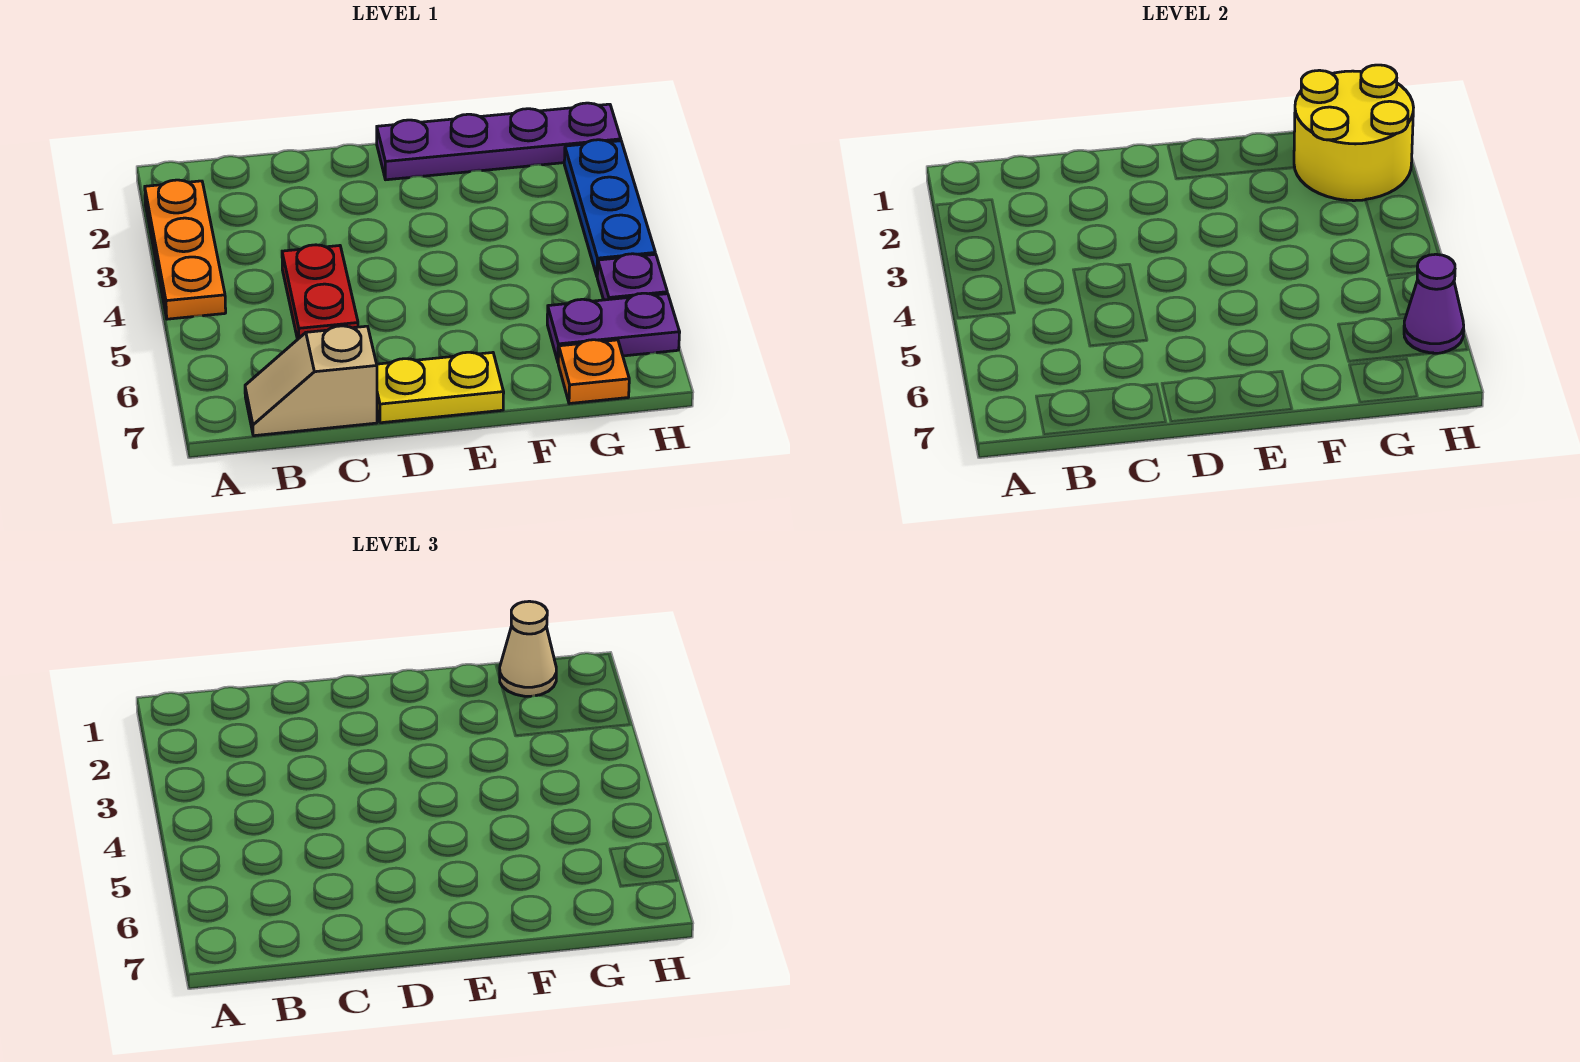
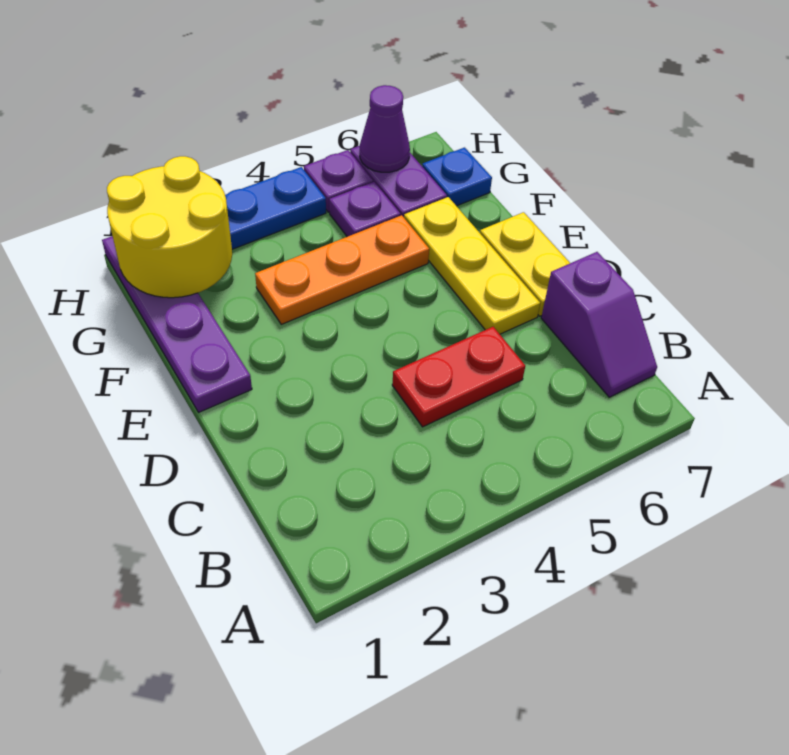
orange 1x3 plate [145,180,226,319] -> orange 1x3 plate moved to [255,215,429,324]
tan 1x2 slope [245,326,377,436] -> purple 1x2 slope [541,252,657,397]
none -> yellow 1x3 plate [404,197,540,334]
tan 1x1 cone [500,601,556,696] -> none
none -> purple 1x1 plate [329,182,400,237]
orange 1x1 plate [558,340,629,404] -> blue 1x1 plate [422,148,492,206]

